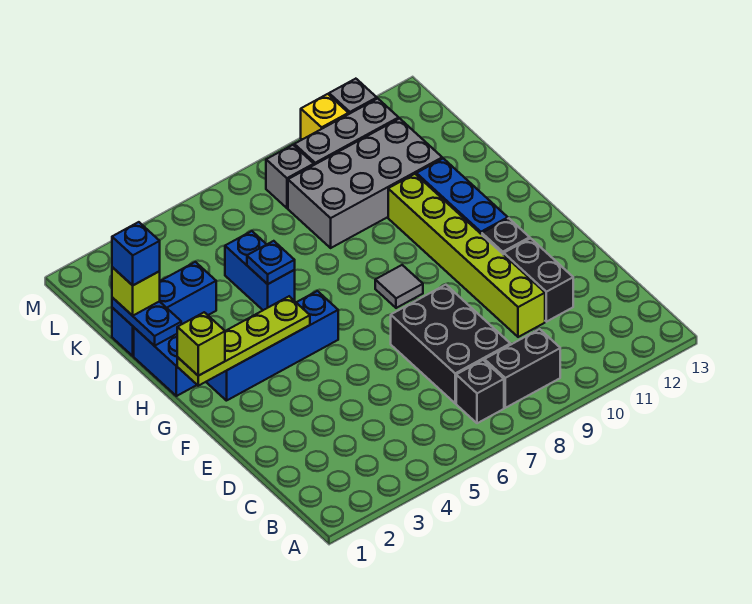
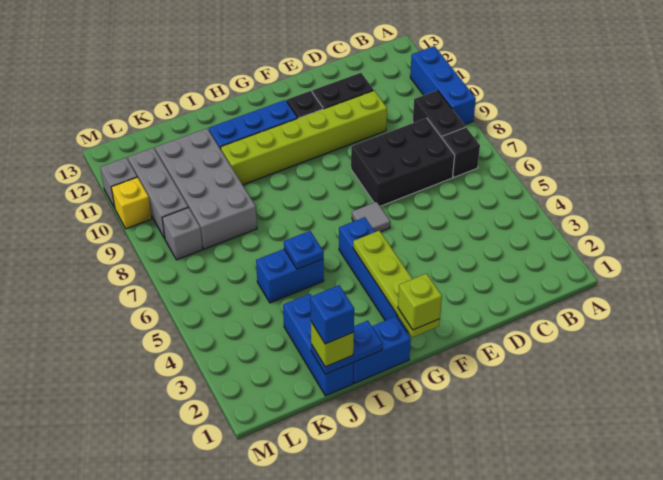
none -> blue 1x3 brick [410,46,476,125]
grey 1x1 tile [375,265,423,308] -> grey 1x1 tile moved to [352,202,390,232]

